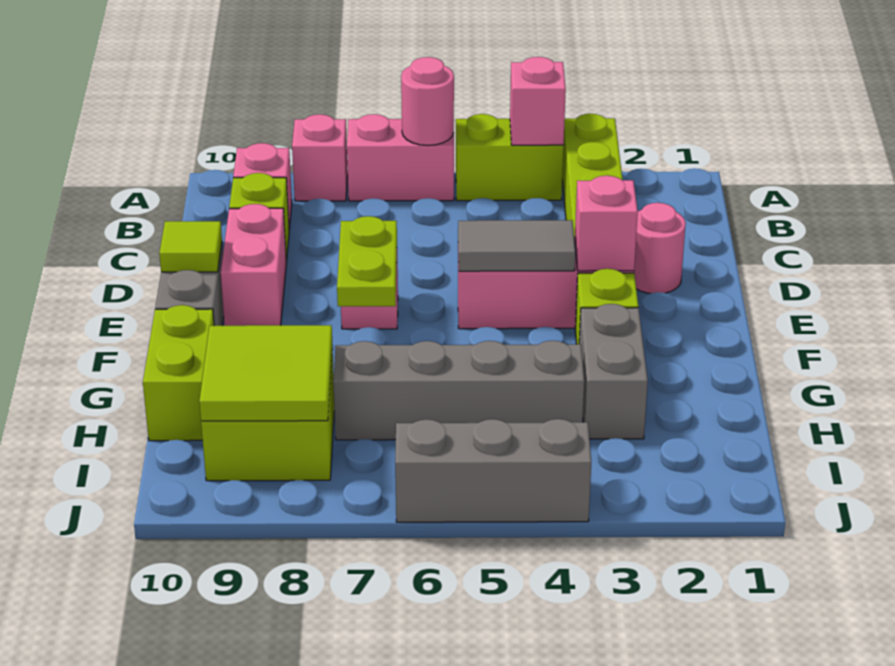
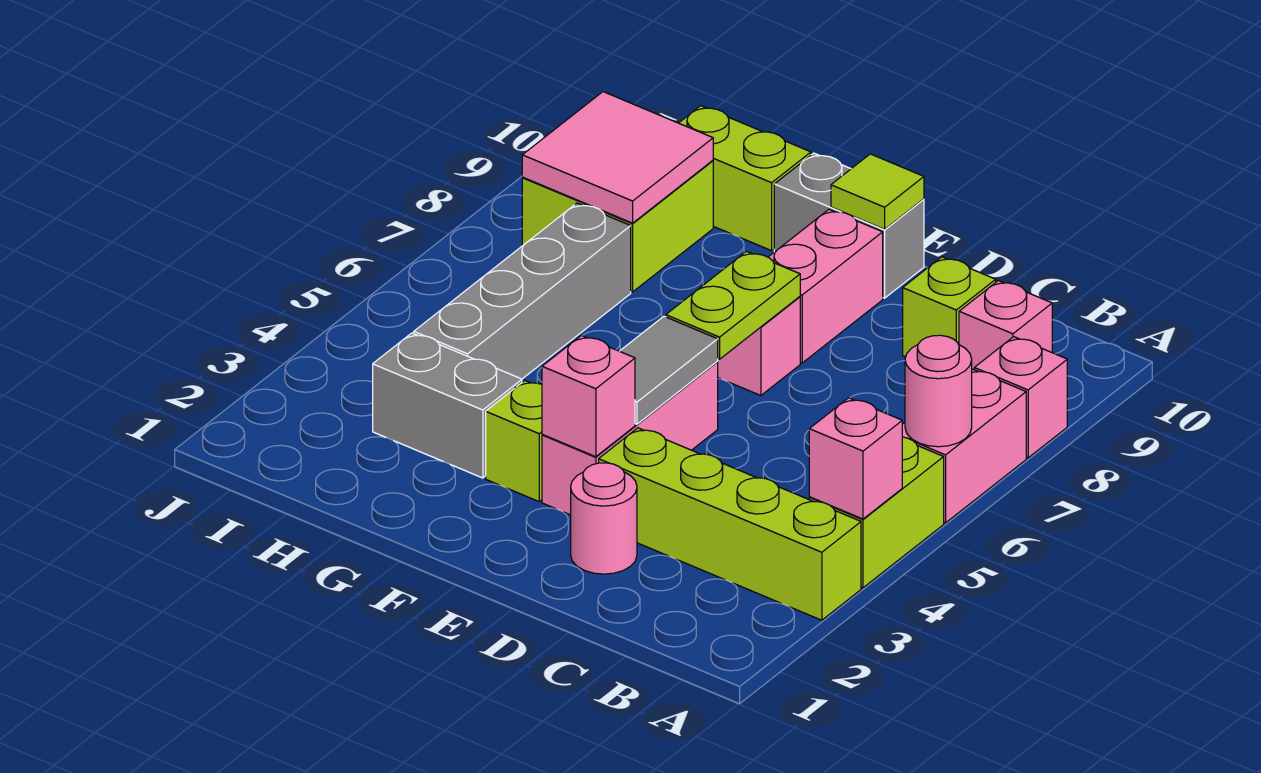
pink 1x2 brick [221,204,286,326] -> pink 1x2 brick turned to [769,209,883,363]
lime 1x2 plate [337,216,397,306] -> lime 1x2 plate turned to [666,251,800,359]
lime 2x2 tile [199,325,332,421] -> pink 2x2 tile [522,92,713,223]
grey 1x3 brick [395,419,591,522] -> none

